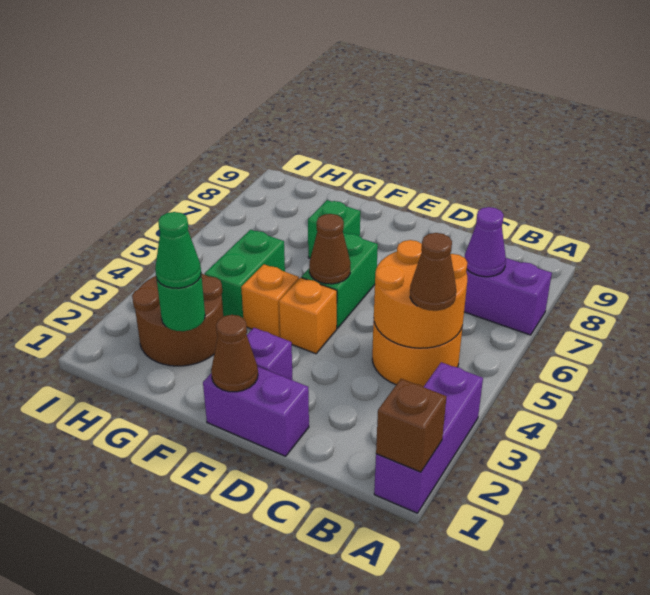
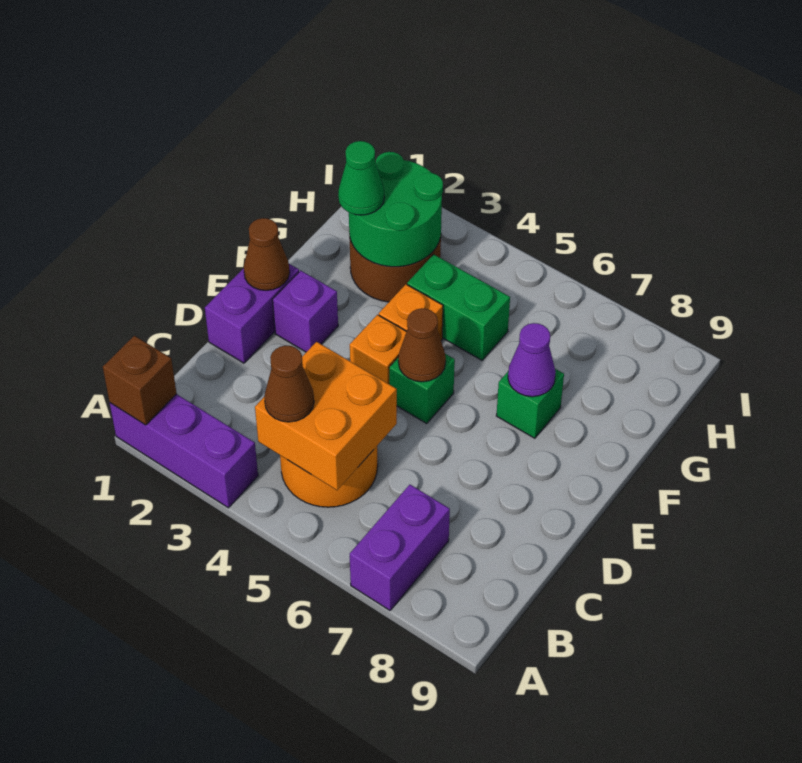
orange 2x2 round brick [374,240,467,348] -> orange 2x2 brick [255,342,397,490]
purple 1x1 cone [465,207,506,277] -> purple 1x1 cone moved to [508,323,556,397]
green 1x2 brick [302,233,378,328] -> green 1x1 brick [389,354,455,423]
green 1x1 round brick [156,275,205,331] -> green 2x2 round brick [349,152,443,267]

